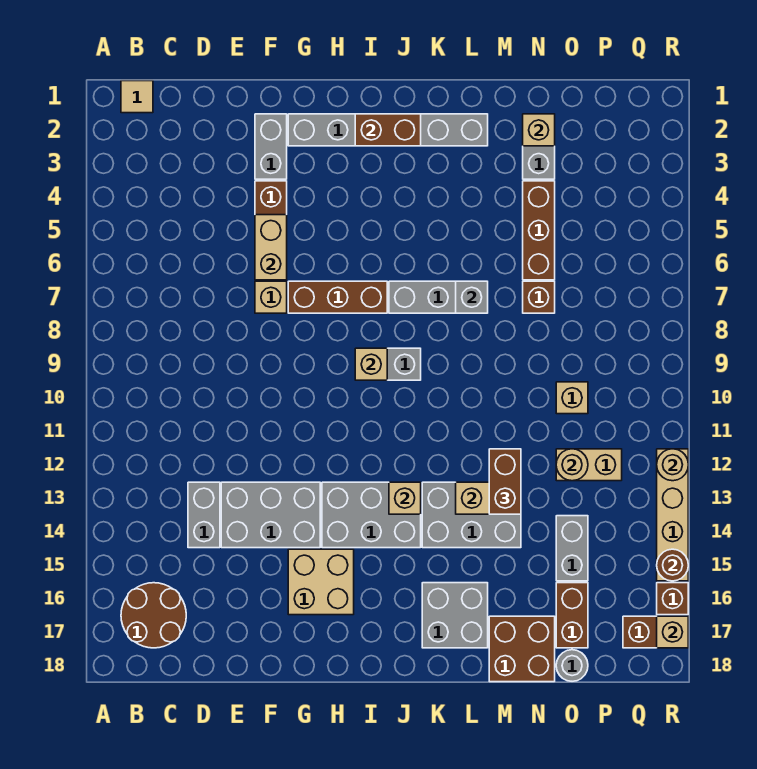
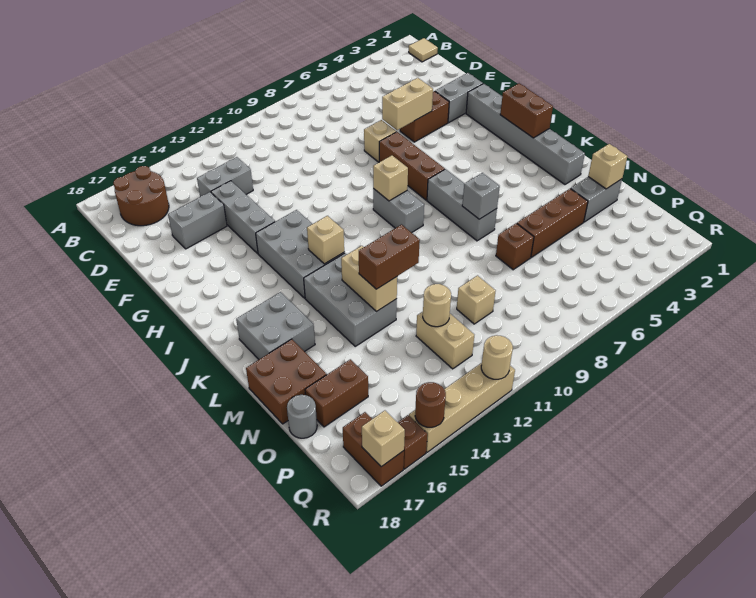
grey 2x3 brick [221,482,320,548] -> grey 1x3 brick [211,181,275,254]
tan 2x2 brick [288,549,354,615] -> none
grey 1x2 brick [556,516,588,581] -> grey 1x2 brick moved to [168,192,227,249]

